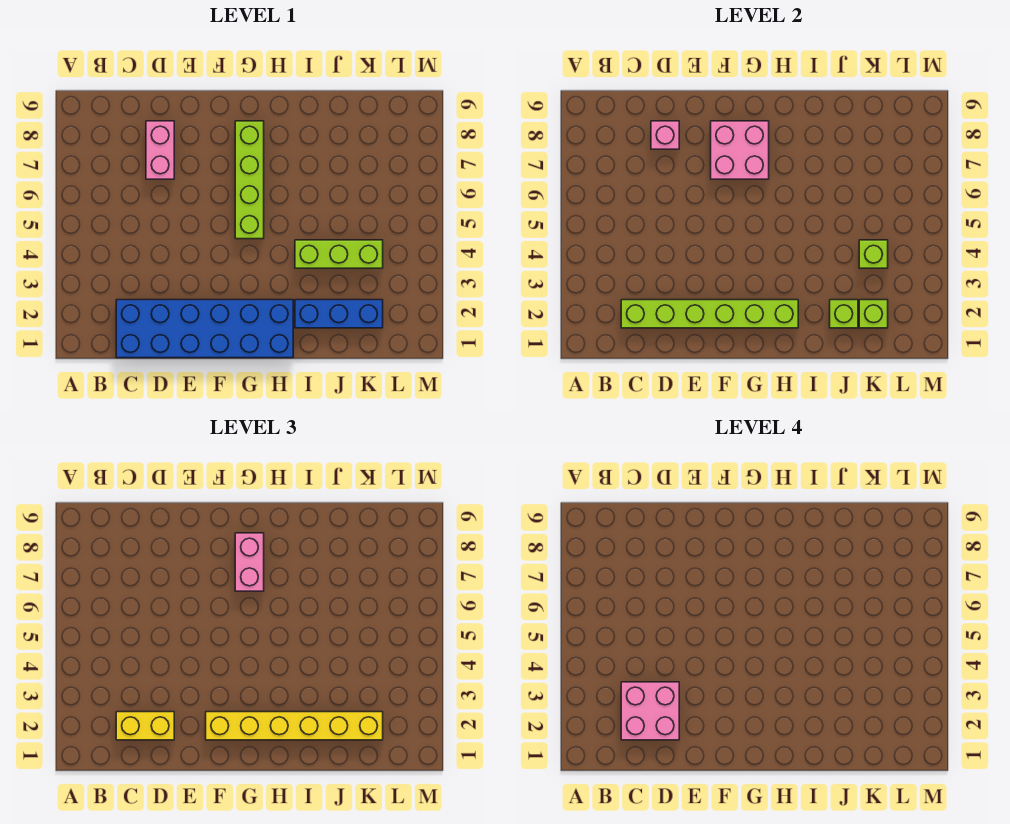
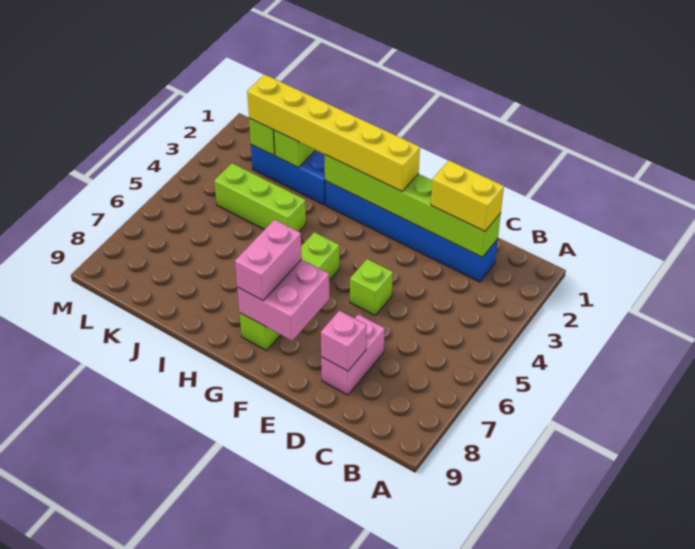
blue 2x6 brick [116,300,293,358] -> blue 1x6 brick [325,181,498,282]
pink 2x2 brick [621,682,679,740] -> none
lime 1x1 brick [859,240,888,268] -> lime 1x1 brick moved to [350,259,393,315]

